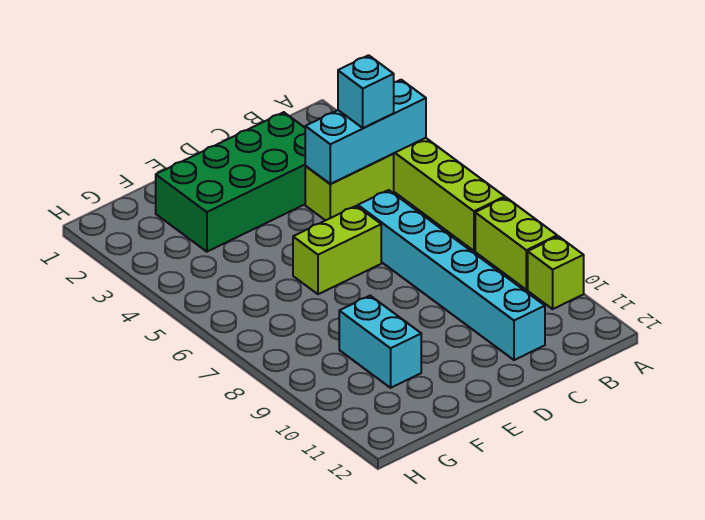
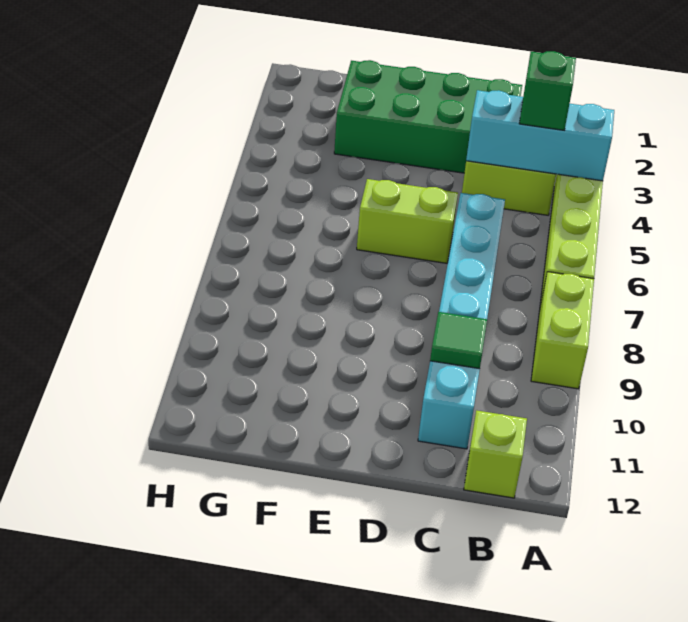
lime 1x1 brick [528,236,584,309] -> lime 1x1 brick moved to [464,410,527,498]
cyan 1x1 brick [338,55,394,128] -> green 1x1 brick [519,51,576,130]
none -> green 1x1 tile [430,312,487,369]
cyan 1x2 brick [339,296,421,388] -> none

